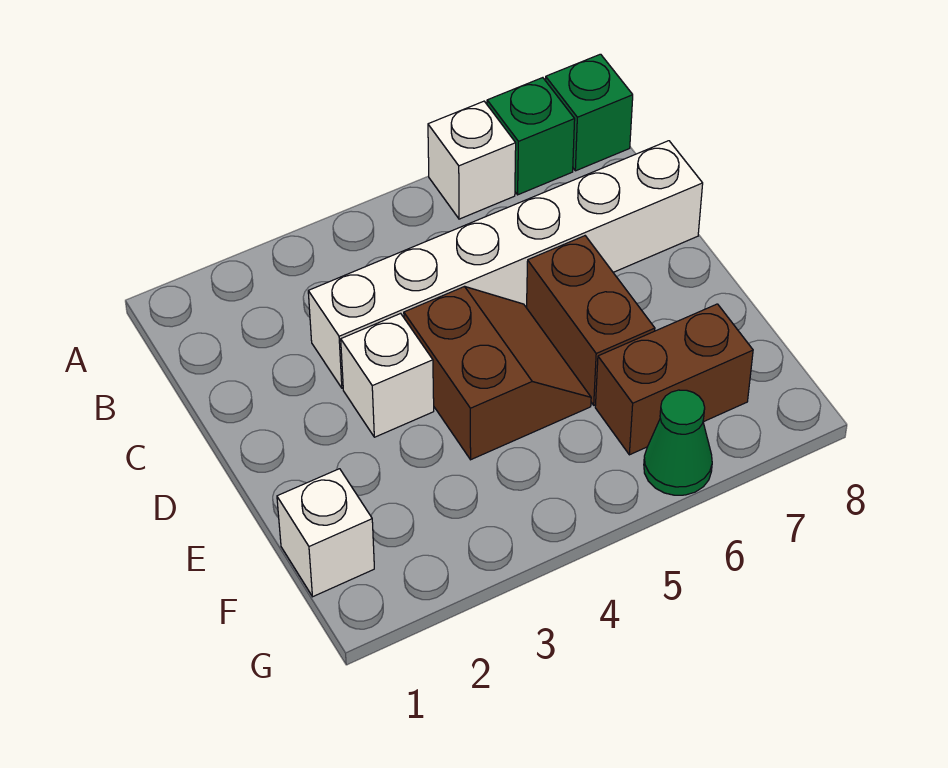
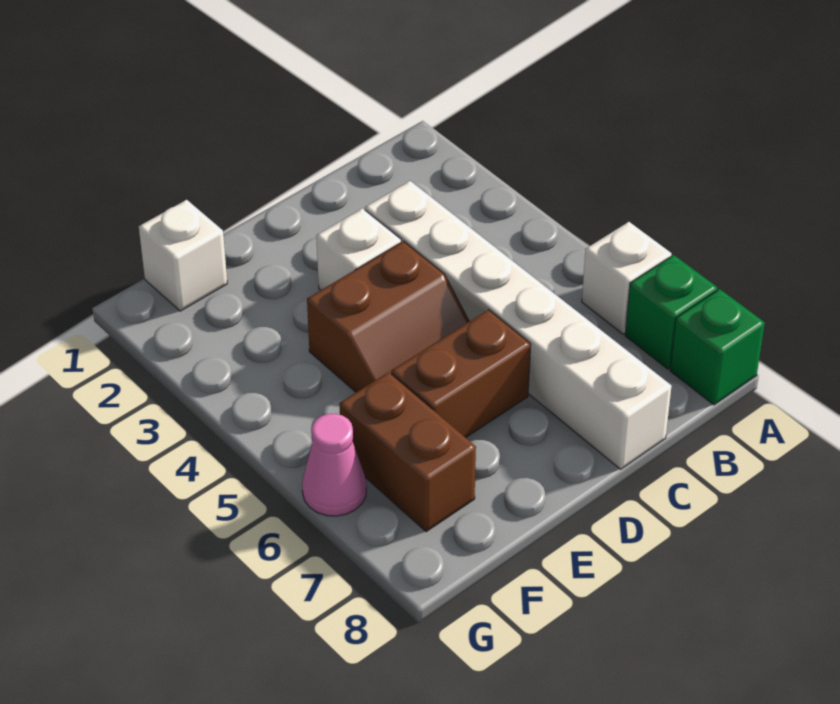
green 1x1 cone [644,390,712,495] -> pink 1x1 cone [302,414,366,516]

